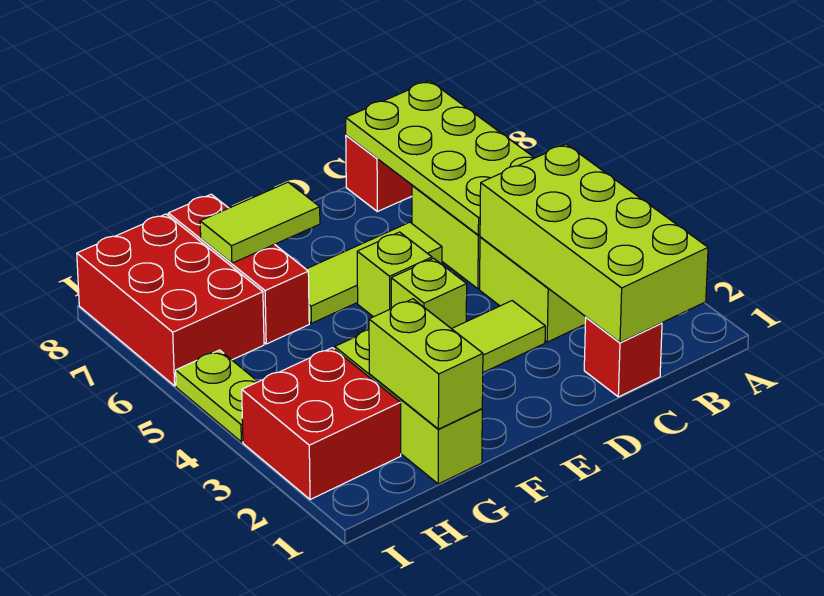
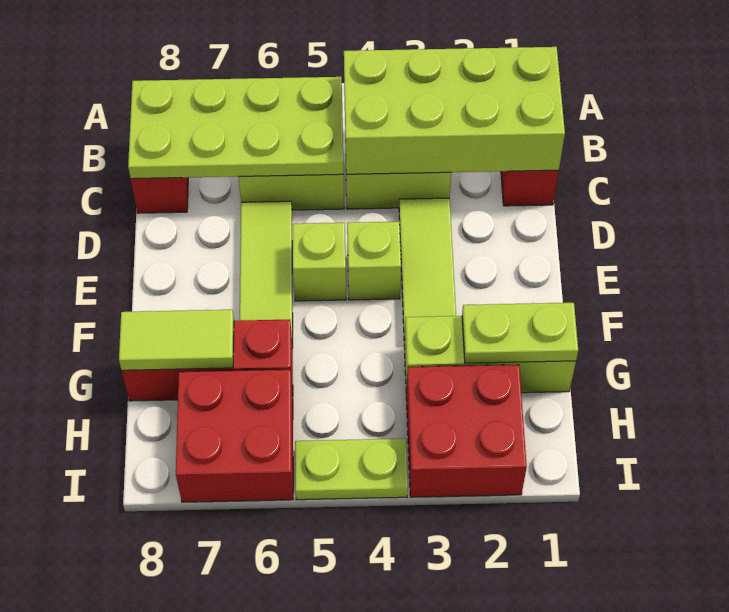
lime 1x2 tile [200,182,320,263] -> lime 1x2 tile turned to [119,310,234,370]
lime 1x2 brick [369,299,483,429] -> lime 1x2 plate [462,303,578,363]
red 2x3 brick [77,214,264,386] -> red 2x2 brick [176,370,293,502]

